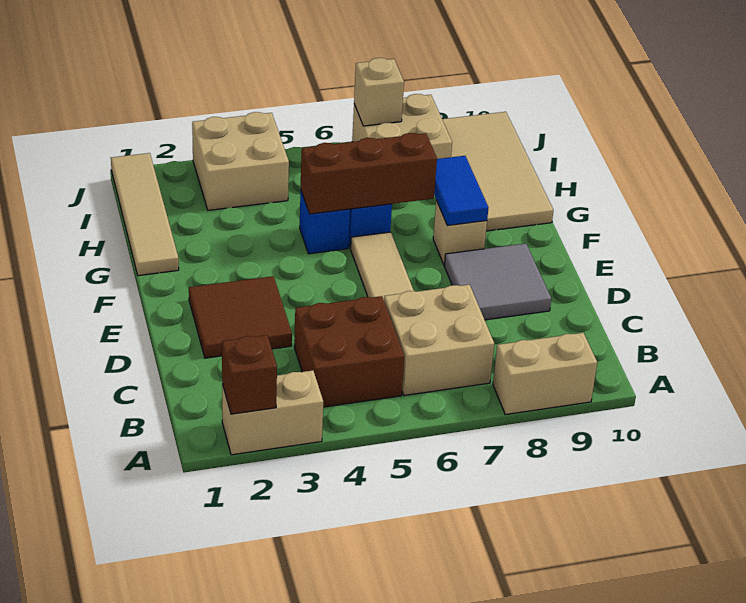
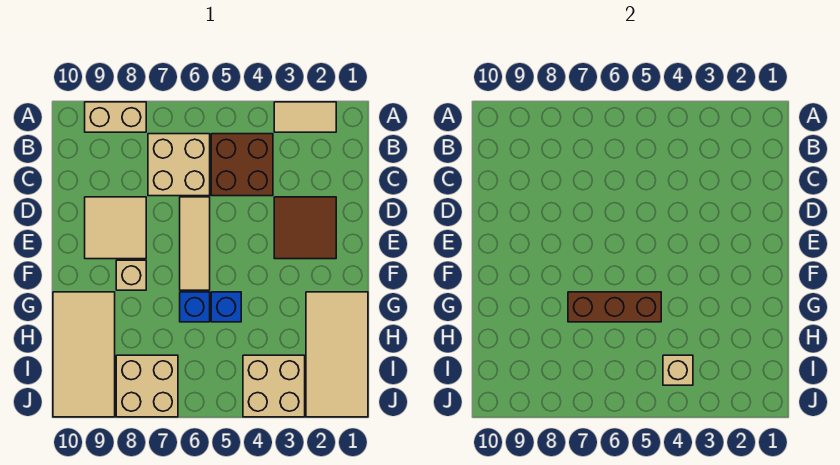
tan 1x2 brick [222,370,323,455] -> tan 1x2 tile [274,102,336,132]
brown 1x1 brick [222,335,277,414] -> none
grey 2x2 tile [444,244,551,320] -> tan 2x2 tile [85,197,146,259]
blue 1x2 tile [434,156,489,226] -> none
tan 1x4 tile [111,153,179,276] -> tan 2x4 tile [306,292,368,417]
tan 1x1 brick [354,58,404,126] -> tan 1x1 brick moved to [663,355,693,385]

